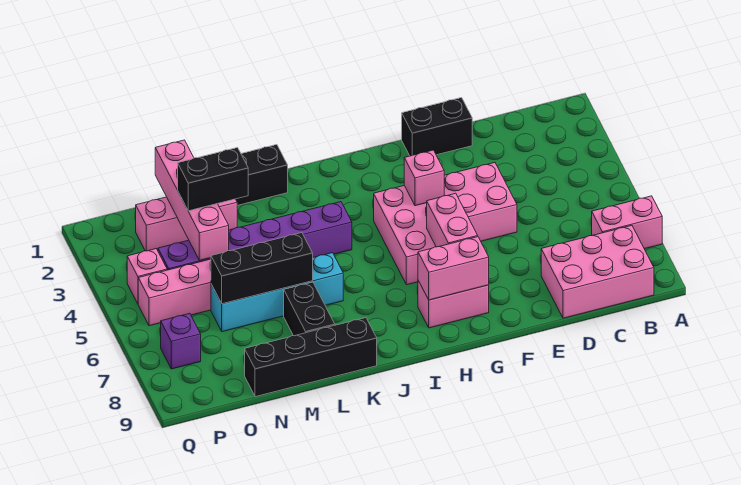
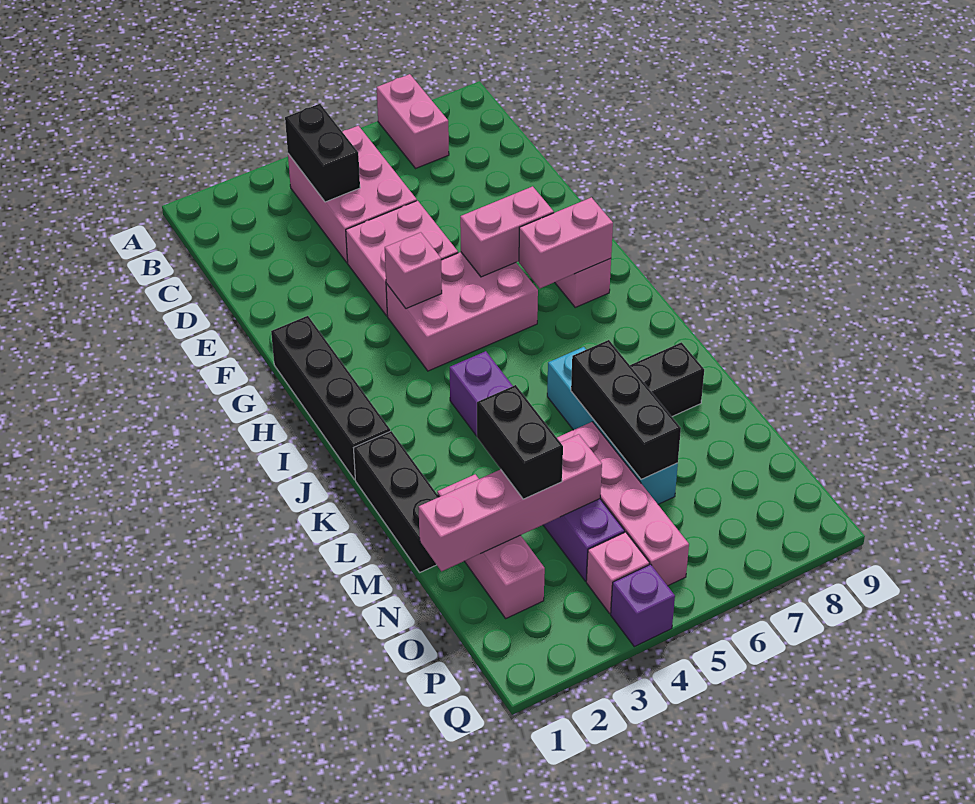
pink 2x3 brick [541,226,654,318] -> pink 2x3 brick moved to [288,126,417,263]
black 1x2 brick [402,98,472,156] -> black 1x2 brick moved to [285,104,360,202]
pink 1x2 brick [418,237,489,300] -> pink 1x2 brick turned to [519,197,613,288]
black 1x4 brick [245,318,377,397] -> black 1x4 brick moved to [271,316,390,479]
purple 1x1 brick [161,313,201,369] -> purple 1x1 brick moved to [611,564,675,647]

